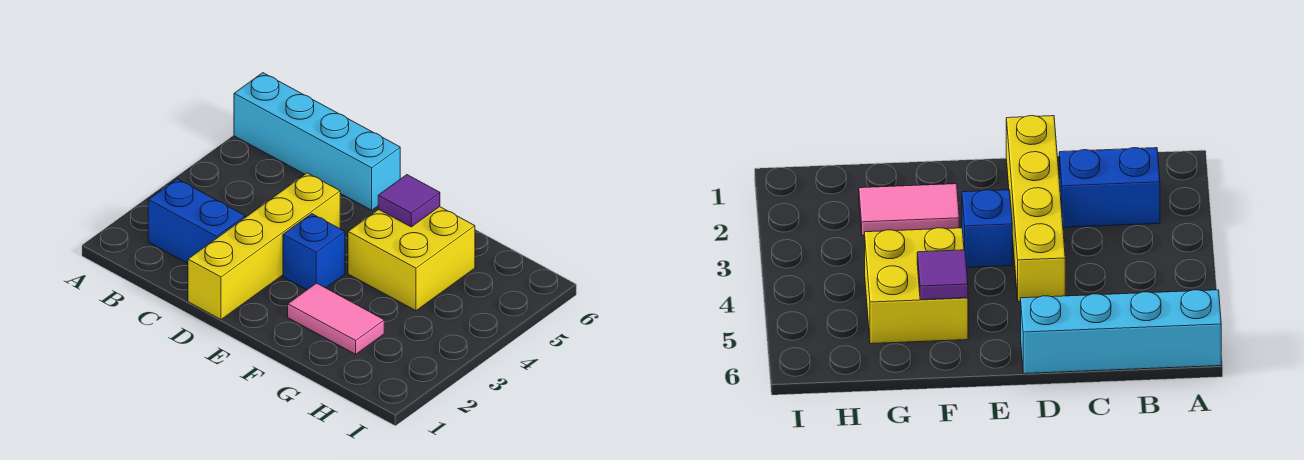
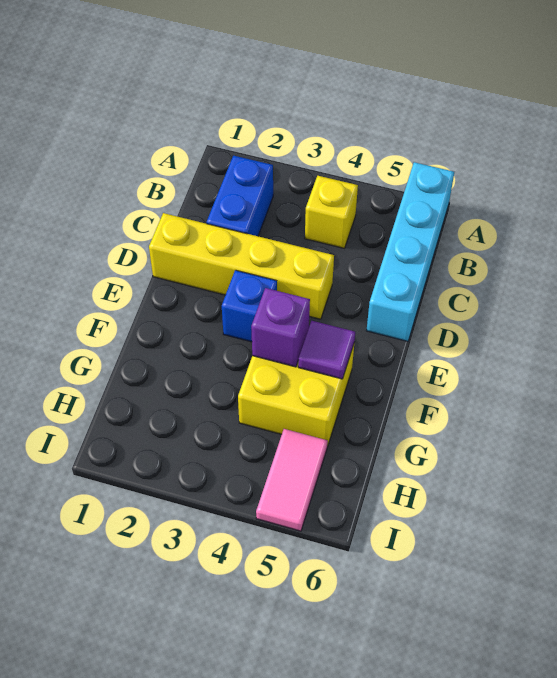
none -> yellow 1x1 brick [305,176,358,248]
pink 1x2 tile [288,283,384,354] -> pink 1x2 tile moved to [256,429,328,531]
none -> purple 1x1 brick [251,288,310,367]

